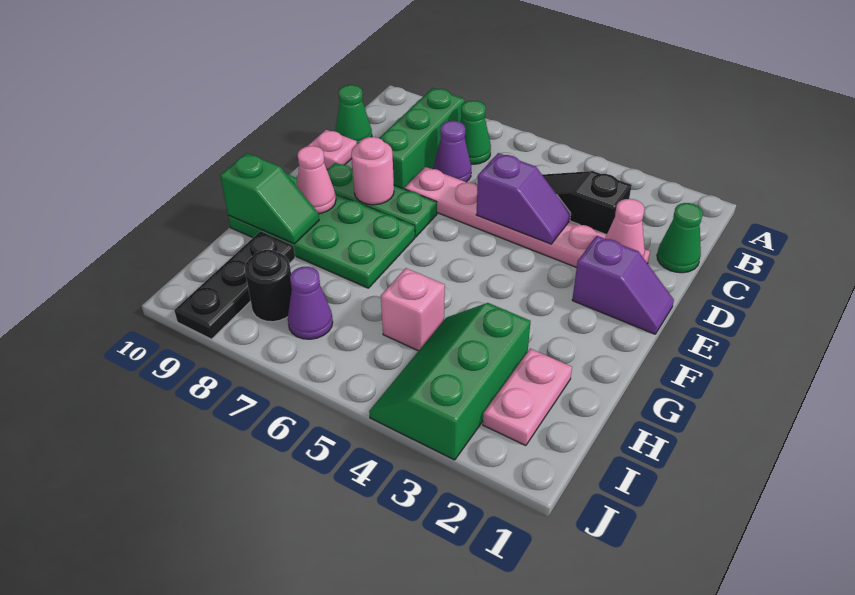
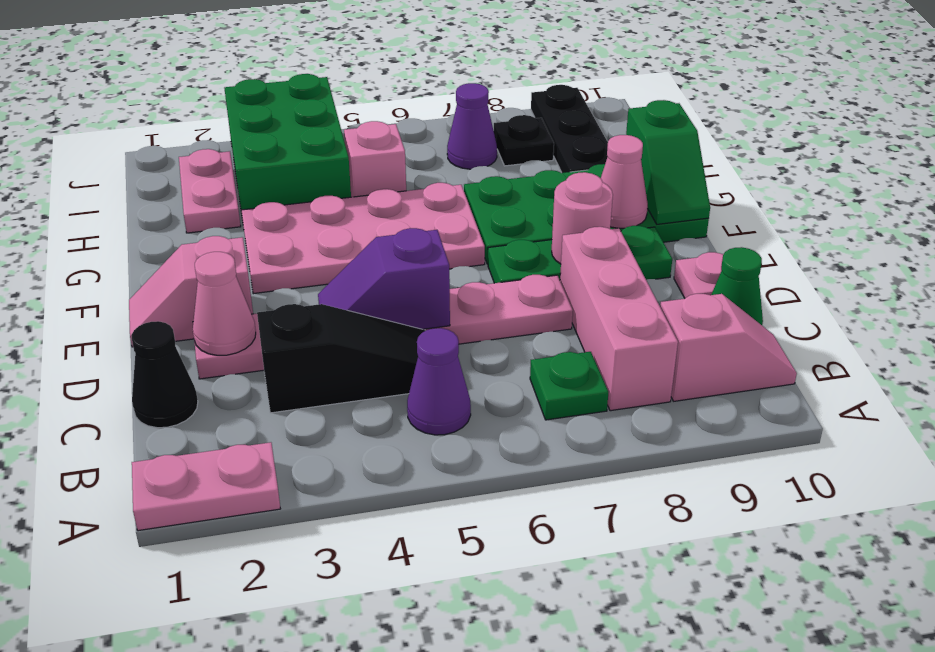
none -> pink 1x2 plate [132,442,280,531]
green 1x1 cone [460,101,491,164] -> green 1x1 plate [530,352,608,420]
green 1x3 brick [379,88,465,189] -> pink 1x3 brick [560,227,678,411]
none -> pink 1x2 slope [660,294,797,401]
green 1x1 cone [657,203,703,273] -> black 1x1 cone [132,321,198,428]
purple 1x1 cone [433,121,471,182] -> purple 1x1 cone moved to [407,328,471,435]
purple 1x2 slope [572,236,674,334] -> pink 1x2 slope [129,236,253,347]
none -> pink 2x4 plate [241,183,485,294]
green 1x2 slope [220,153,319,244] -> green 1x2 slope turned to [626,100,710,224]
green 2x3 slope [369,303,531,460] -> green 2x3 brick [224,74,351,213]
black 1x1 round brick [245,250,292,322] -> black 1x1 plate [494,115,554,166]

